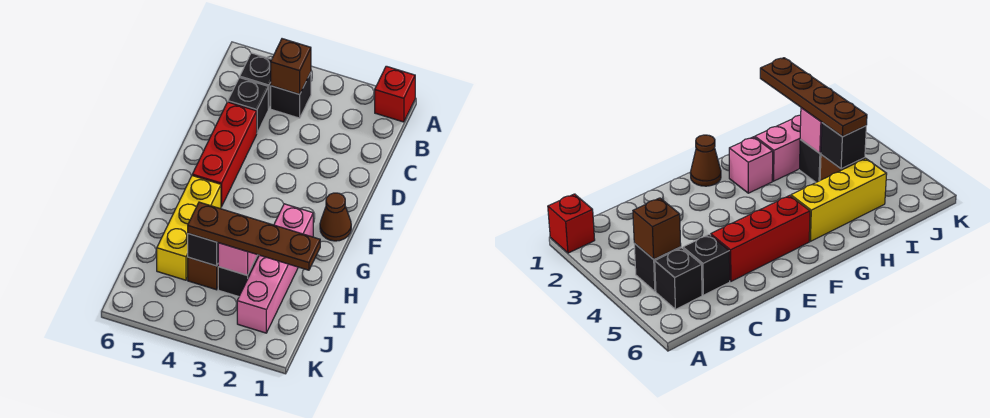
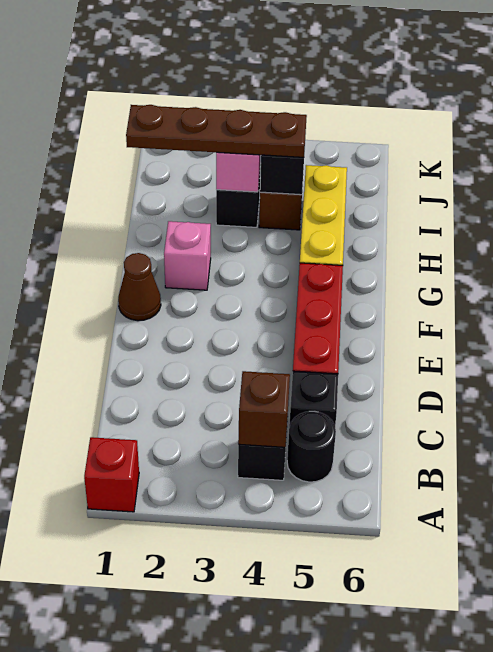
black 1x1 brick [240,53,272,109] -> black 1x1 round brick [287,411,336,482]
pink 1x3 brick [237,255,298,333] -> none

